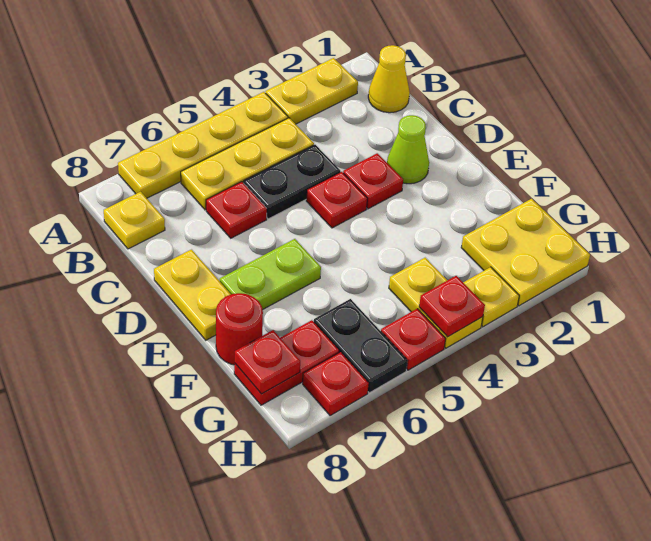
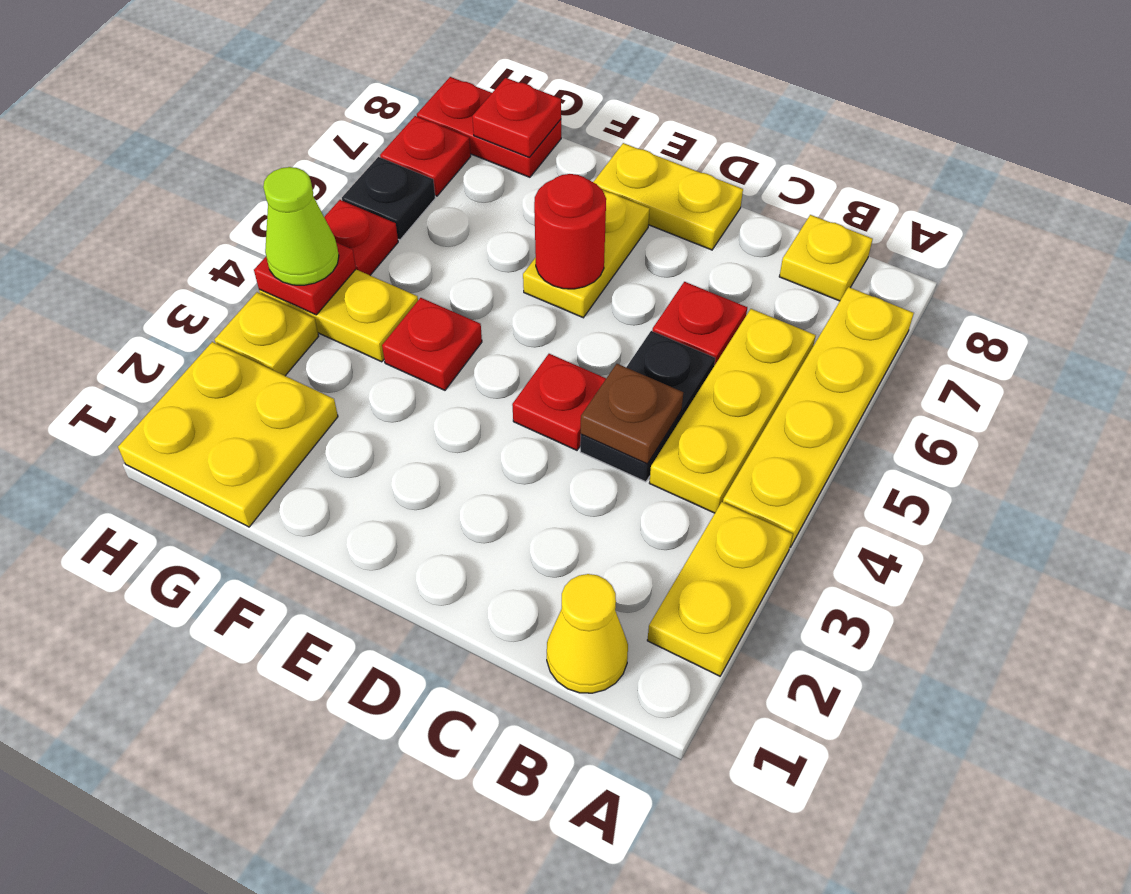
none -> brown 1x1 plate [581,364,683,464]
lime 1x1 cone [387,115,429,184] -> lime 1x1 cone moved to [263,167,339,285]
red 1x1 plate [343,153,403,209] -> red 1x1 plate moved to [382,298,482,390]
lime 1x2 plate [220,239,321,310] -> yellow 1x2 plate [523,190,649,318]
red 1x1 round brick [216,293,263,365] -> red 1x1 round brick moved to [534,174,606,289]
black 1x2 plate [314,299,407,393] -> black 1x1 plate [342,157,435,240]
red 1x2 plate [234,320,339,405] -> red 1x2 plate turned to [417,77,561,177]

